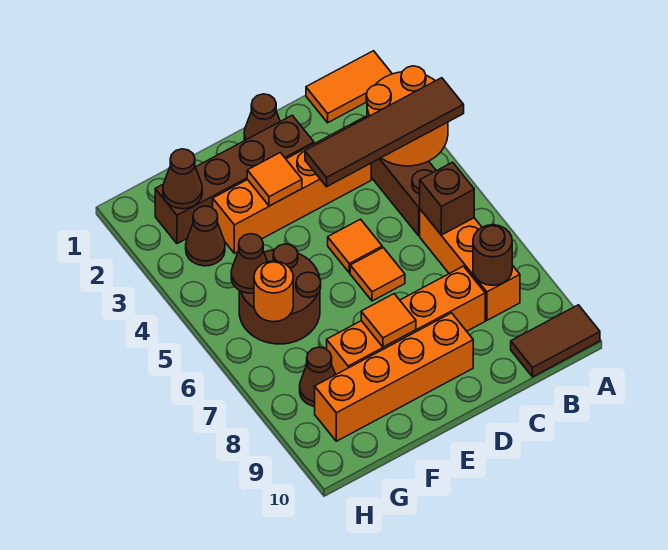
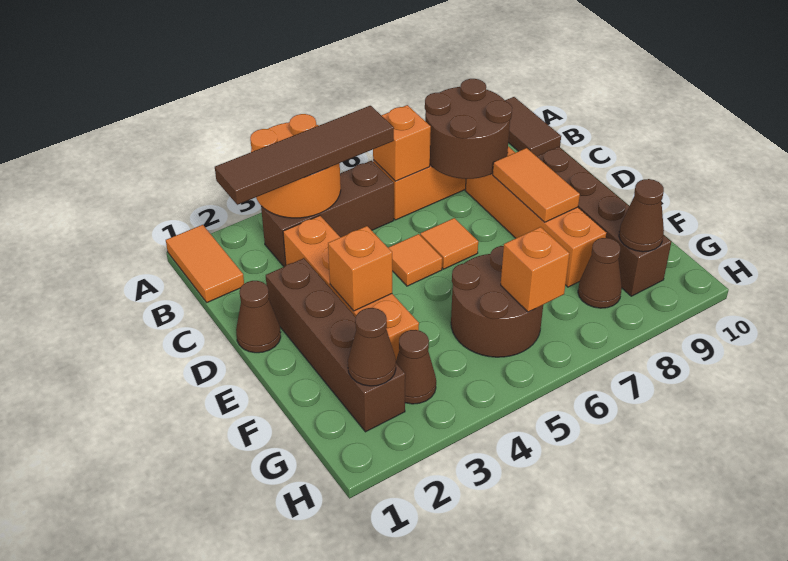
brown 1x4 tile [305,78,464,187] -> brown 1x4 tile turned to [215,106,394,205]
brown 1x1 brick [420,162,474,235] -> orange 1x1 brick [373,105,431,181]
brown 1x1 round brick [473,225,512,285] -> brown 2x2 round brick [425,79,512,179]
orange 1x4 brick [315,313,473,441] -> brown 1x4 brick [537,147,672,296]
orange 1x1 tile [247,152,302,206] -> orange 1x1 brick [328,226,392,311]
orange 1x1 tile [361,294,416,347] -> orange 1x2 tile [493,148,580,222]
brown 1x1 cone [231,234,267,293] -> brown 1x1 cone moved to [619,179,664,252]
orange 1x1 round brick [254,261,293,322] -> orange 1x1 brick [501,227,569,312]

